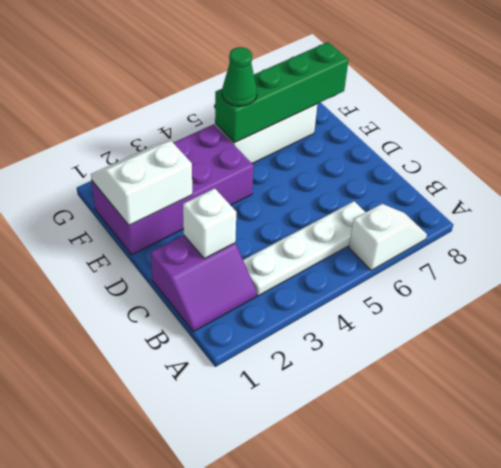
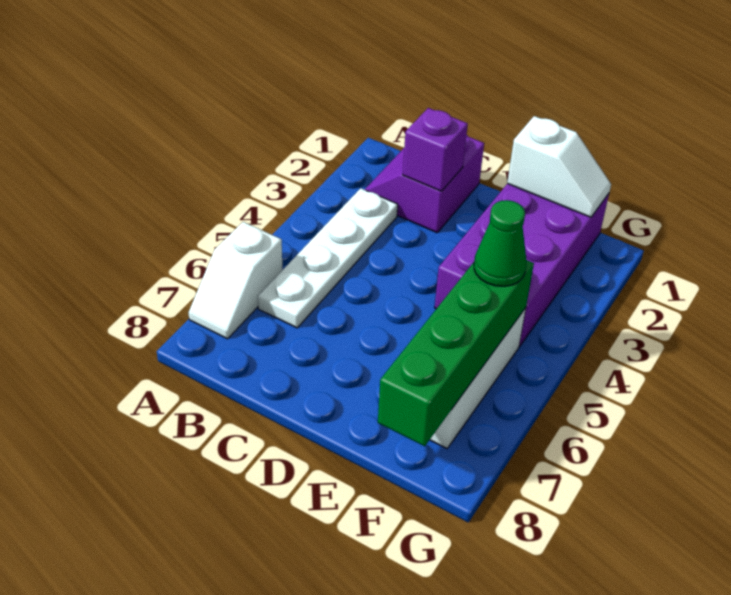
white 1x1 brick [183,188,236,259] -> purple 1x1 brick [403,108,468,191]
white 2x2 slope [91,141,192,225] -> white 1x2 slope [507,116,611,217]

